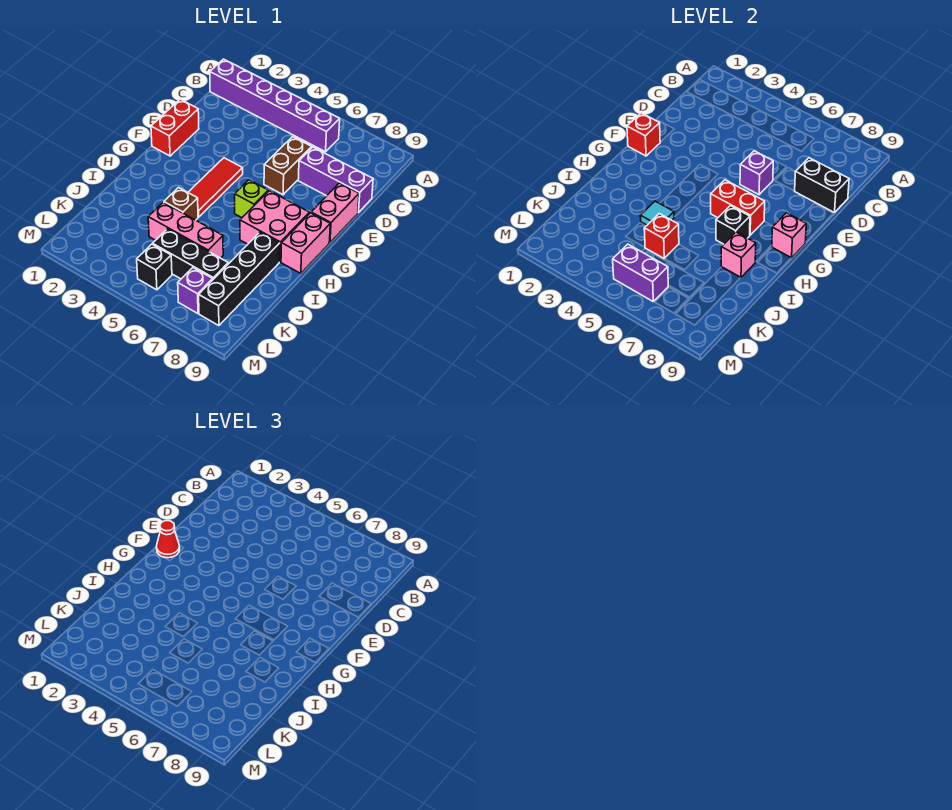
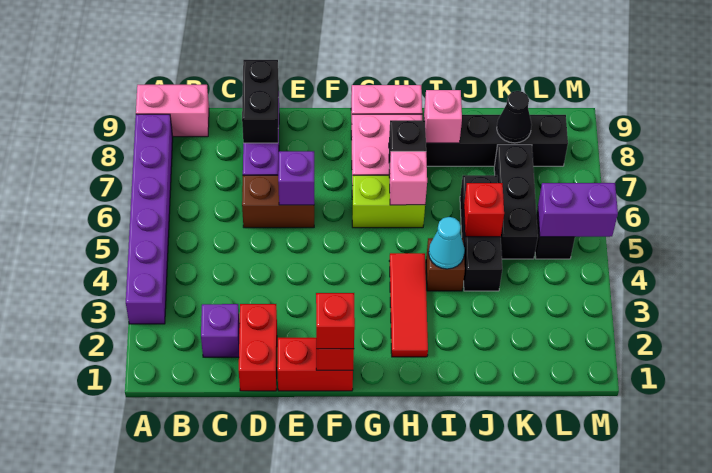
purple 1x6 brick [210,59,340,152] -> purple 1x6 brick moved to [126,114,173,324]
pink 1x2 brick [311,183,359,242] -> pink 1x2 brick moved to [136,85,209,137]
red 1x1 cone [156,521,180,558] -> red 1x1 brick [316,293,355,349]
red 1x3 tile [188,158,243,217] -> red 1x3 tile turned to [389,253,428,357]
lime 1x1 brick [235,180,268,218] -> lime 1x2 brick [352,175,425,228]
red 1x2 brick [711,180,765,235] -> red 1x2 brick moved to [239,304,277,391]
pink 1x1 brick [772,213,806,258] -> pink 1x1 brick moved to [389,151,427,205]
cyan 1x1 tile [640,201,674,225] -> cyan 1x1 cone [429,217,465,269]
pink 1x3 brick [148,202,223,258] -> black 1x3 brick [460,175,502,291]
none -> black 1x1 cone [497,91,532,143]
purple 1x2 brick [613,244,668,301] -> purple 1x2 brick turned to [538,183,618,237]
purple 1x1 brick [178,268,213,313] -> purple 1x1 brick moved to [201,304,240,357]

